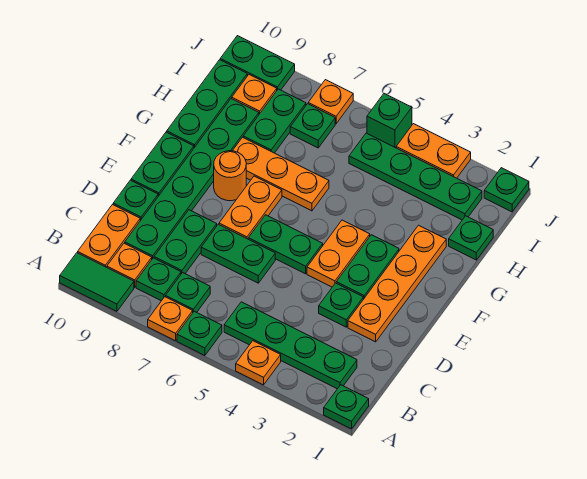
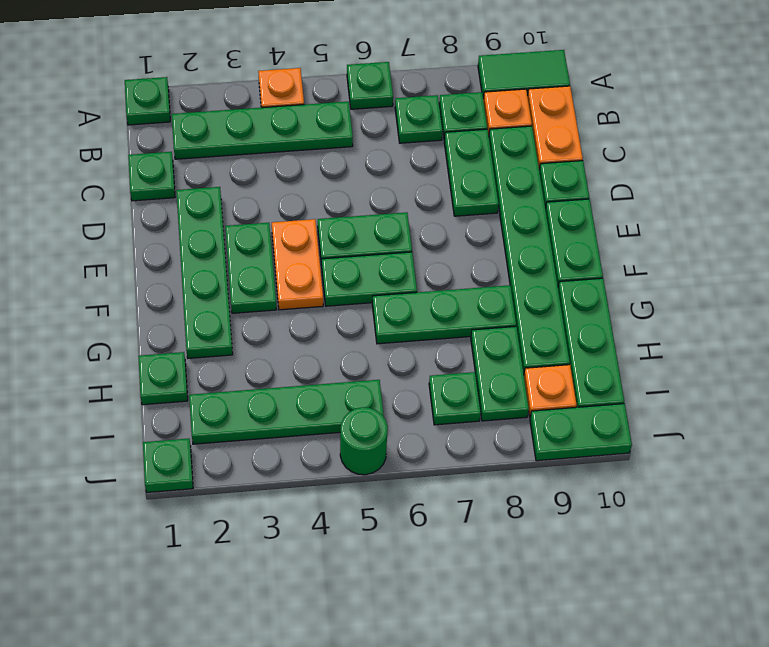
orange 1x1 plate [148,297,193,341] -> none
orange 1x4 plate [348,225,446,342] -> green 1x4 plate [176,187,233,358]
green 1x1 plate [319,283,363,327] -> green 1x1 plate moved to [128,152,175,201]
green 1x2 plate [201,224,275,283] -> green 1x2 plate moved to [322,252,417,306]
orange 1x2 plate [219,176,282,239] -> none
orange 1x1 round brick [214,151,246,201] -> none
orange 1x3 plate [233,137,329,211] -> green 1x3 plate [372,285,516,344]
orange 1x2 plate [396,124,471,178] -> none
green 1x1 brick [367,94,412,148] -> green 1x1 round brick [340,407,388,475]
orange 1x1 plate [308,80,353,124] -> none

